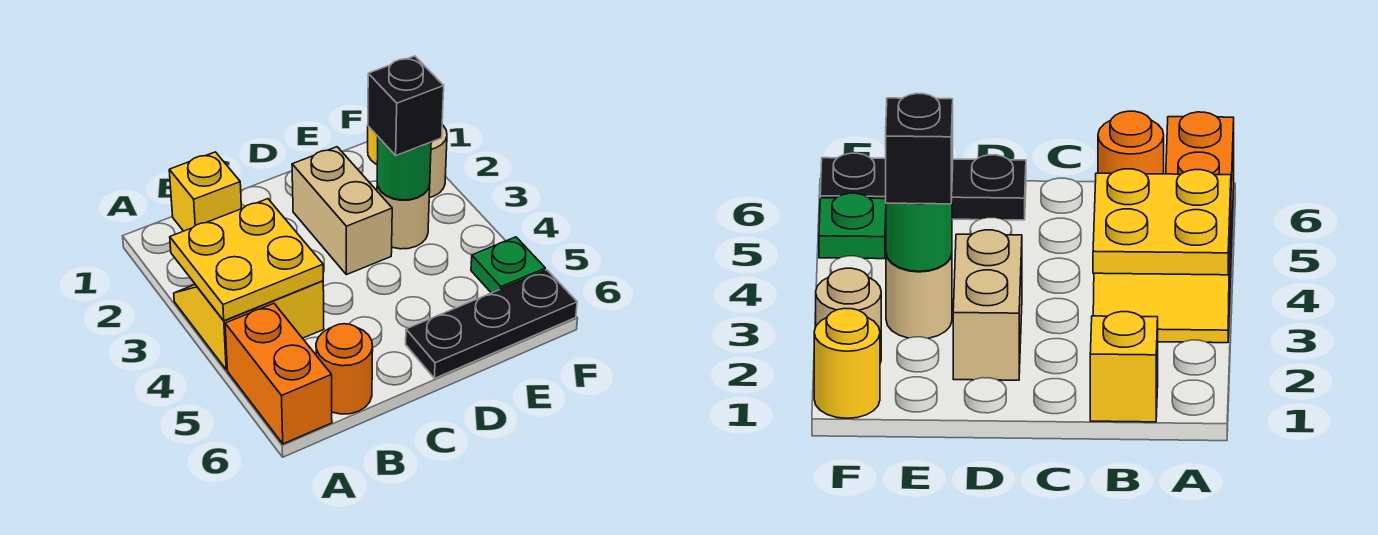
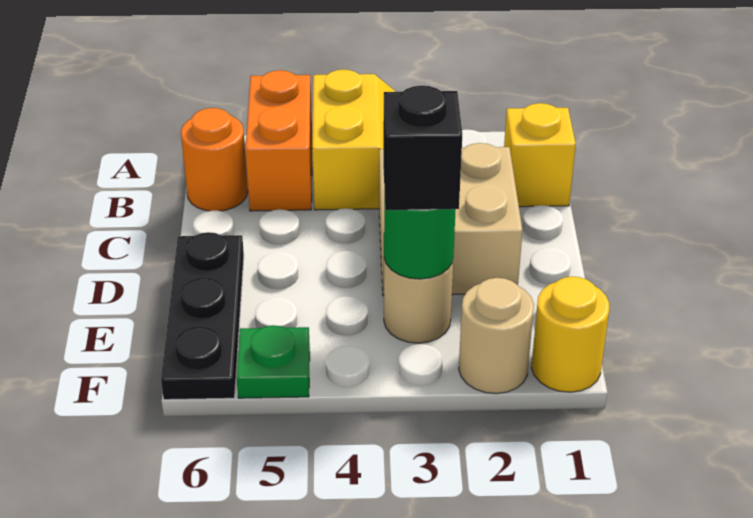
yellow 2x2 plate [170,199,323,321] -> none
orange 1x2 brick [225,303,332,444] -> orange 1x2 brick turned to [245,70,312,211]
tan 1x2 brick [292,147,392,275] -> tan 2x2 brick [379,143,523,296]

